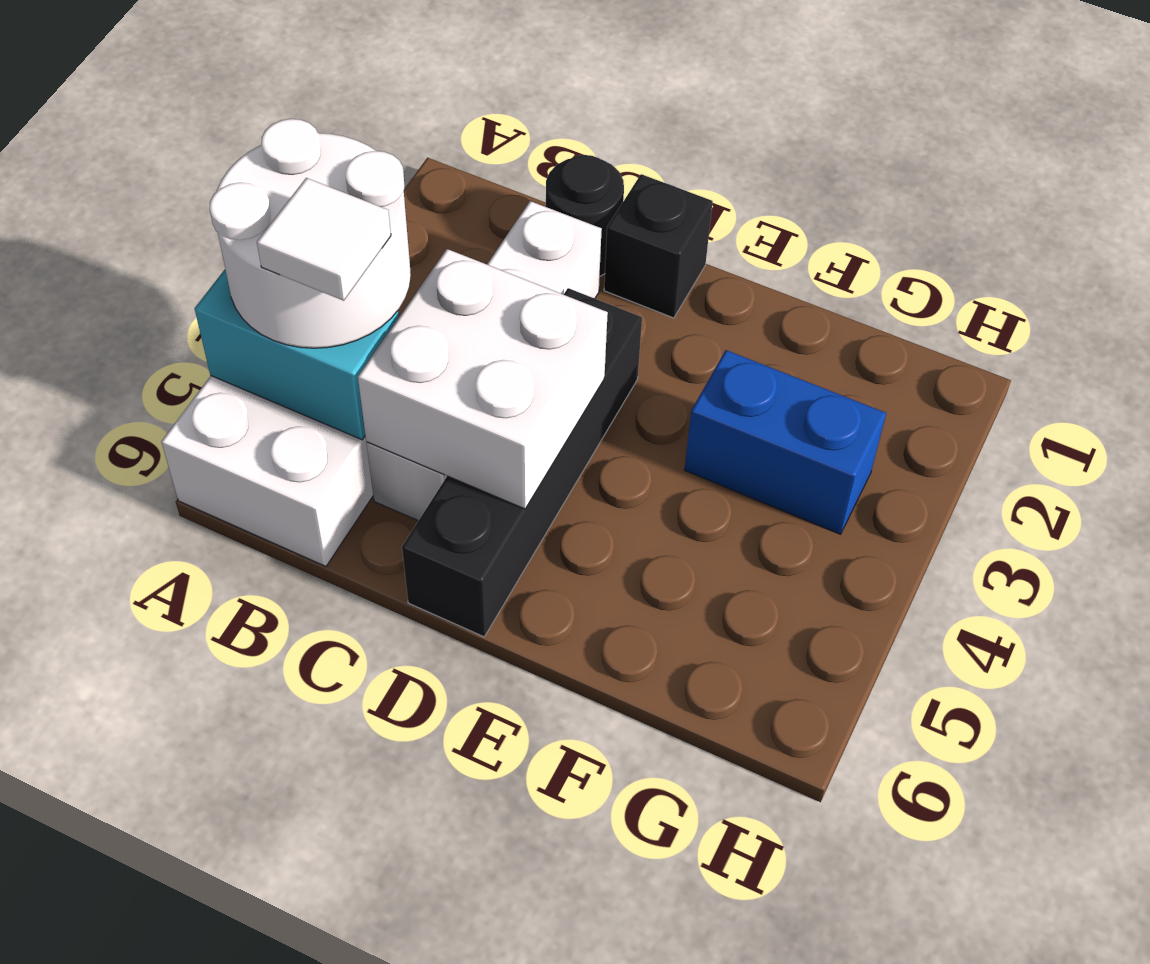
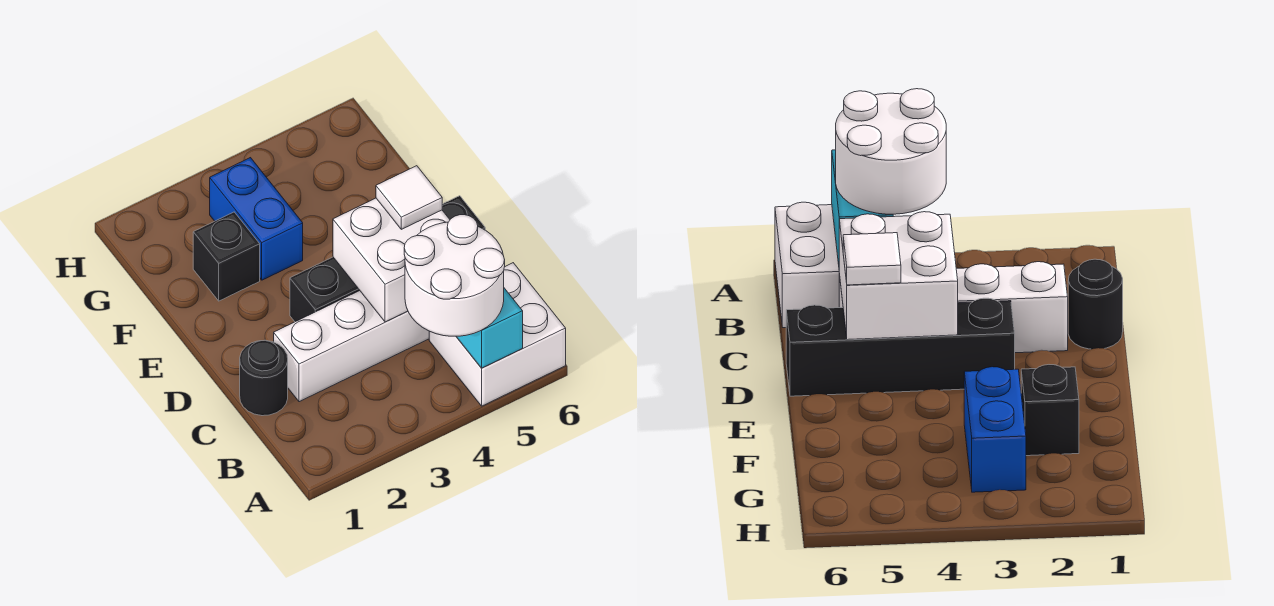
white 1x1 tile [257,178,391,301] -> white 1x1 tile moved to [376,166,442,229]
black 1x1 brick [604,174,713,318] -> black 1x1 brick moved to [193,212,260,301]

